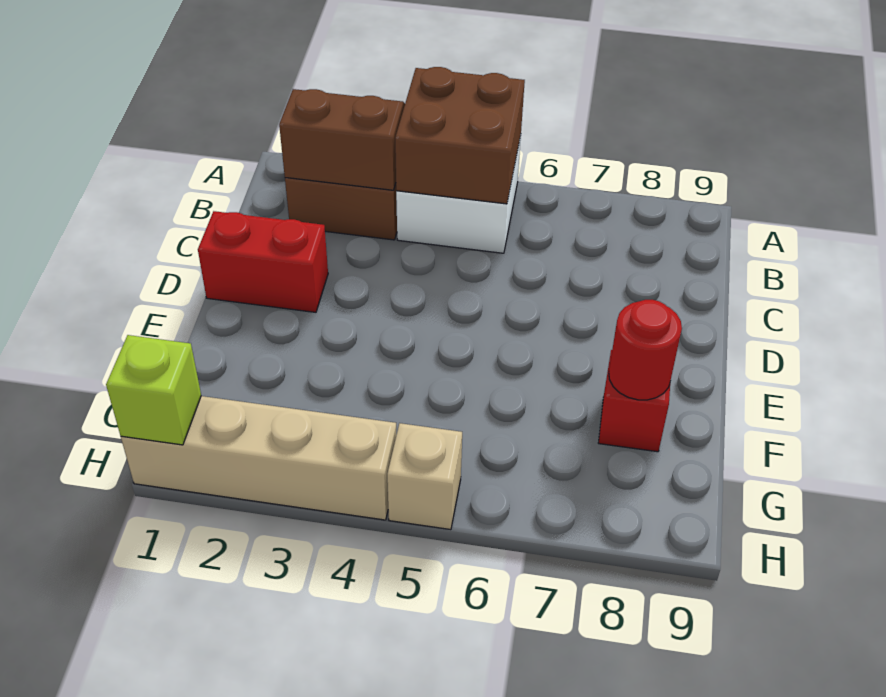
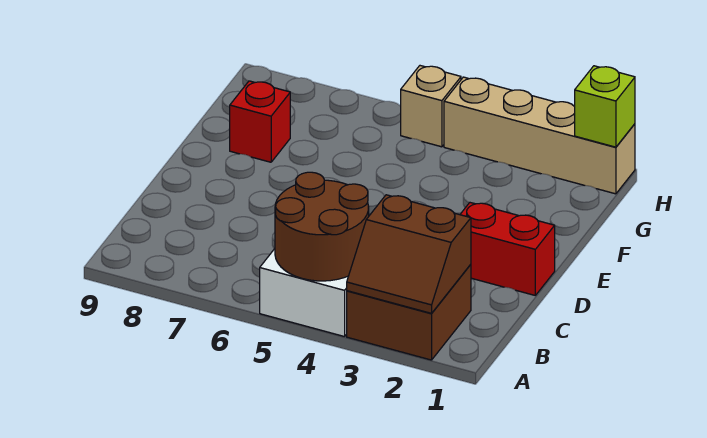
brown 2x2 brick [395,67,525,204] -> brown 2x2 round brick [275,172,369,281]
red 1x1 round brick [609,300,682,400] -> none

